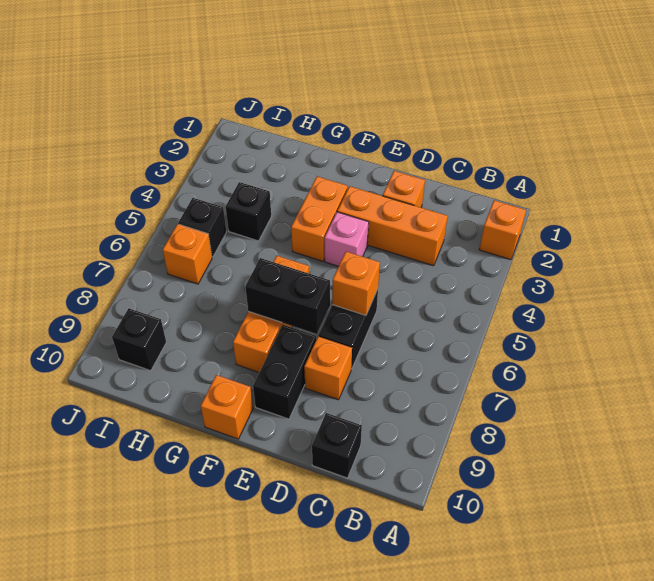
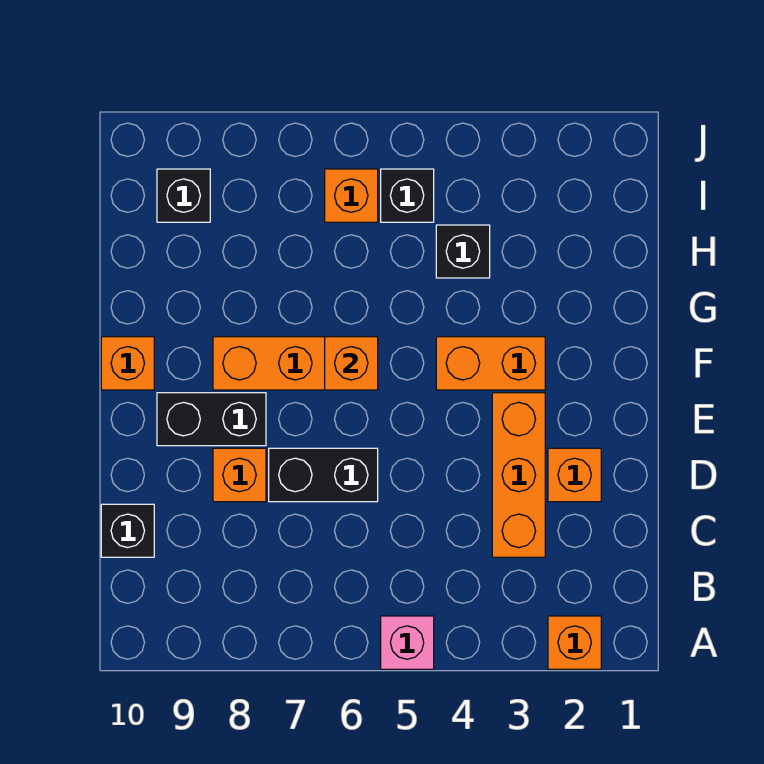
orange 1x1 brick [332,252,380,315] -> orange 1x1 brick moved to [325,337,378,390]
pink 1x1 brick [325,212,369,266] -> pink 1x1 brick moved to [381,616,434,669]
black 1x2 brick [245,258,330,334] -> none

